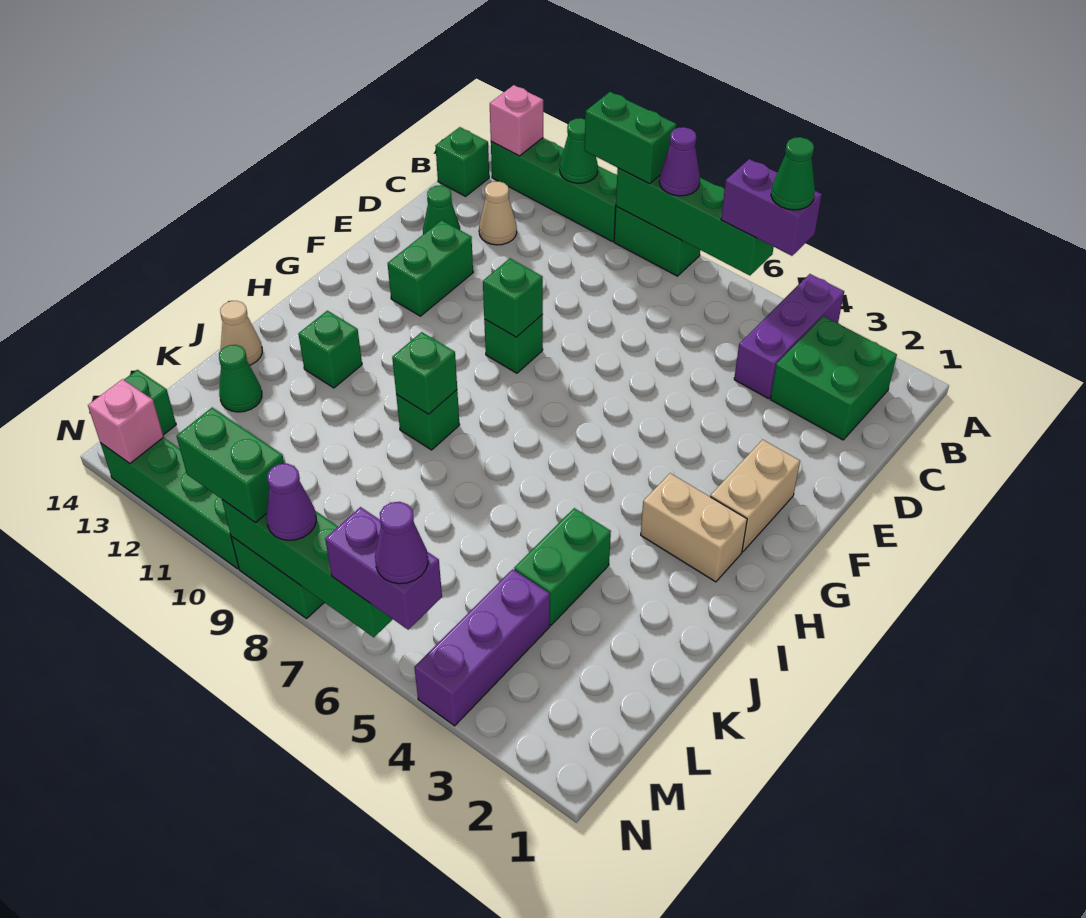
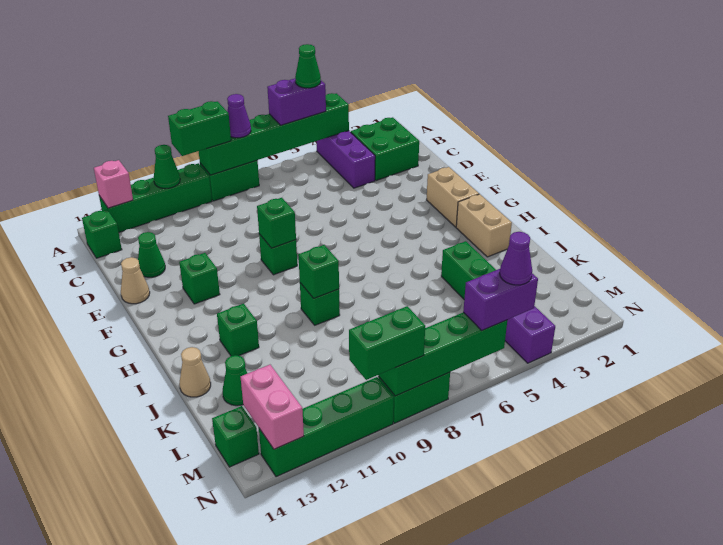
green 1x4 brick [616,168,774,275] -> green 1x6 brick [199,93,349,175]
tan 1x1 cone [479,181,517,245] -> tan 1x1 cone moved to [121,257,150,304]
green 1x2 brick [388,220,473,316] -> green 1x1 brick [179,253,220,304]
tan 1x2 brick [641,473,747,582] -> tan 1x2 brick turned to [456,194,512,257]
purple 1x1 cone [266,464,316,540] -> none
pink 1x1 brick [88,379,163,463] -> pink 1x2 brick [241,365,304,449]

